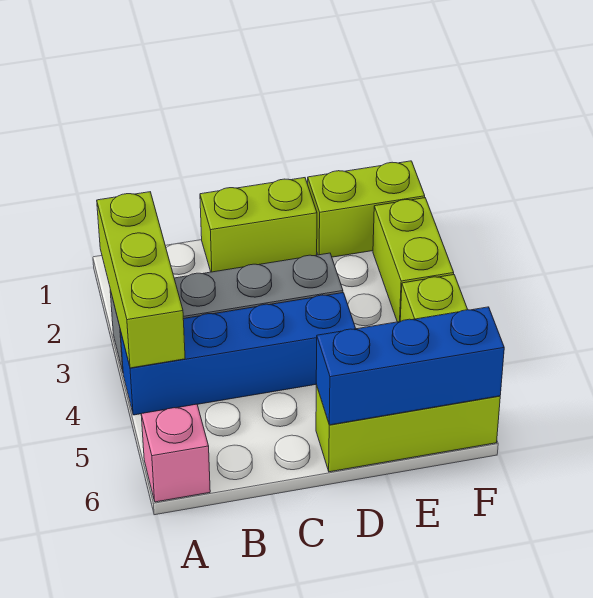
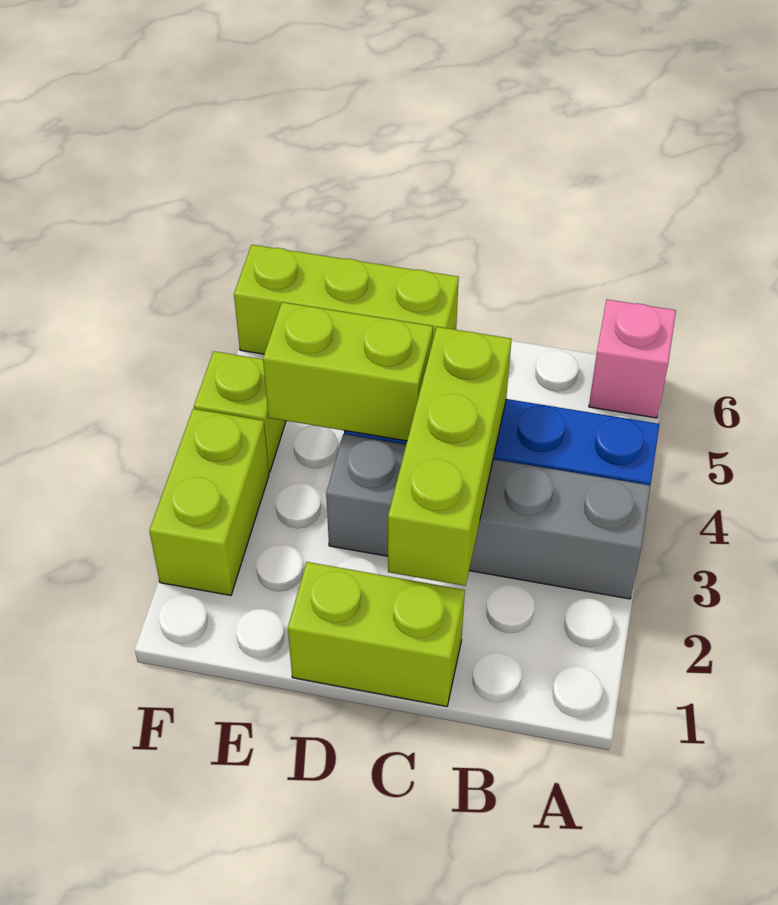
lime 1x3 brick [97,192,185,368] -> lime 1x3 brick moved to [388,327,512,586]
blue 1x3 brick [316,307,504,425] -> none
lime 1x2 brick [308,161,425,257] -> lime 1x2 brick moved to [263,302,433,441]

